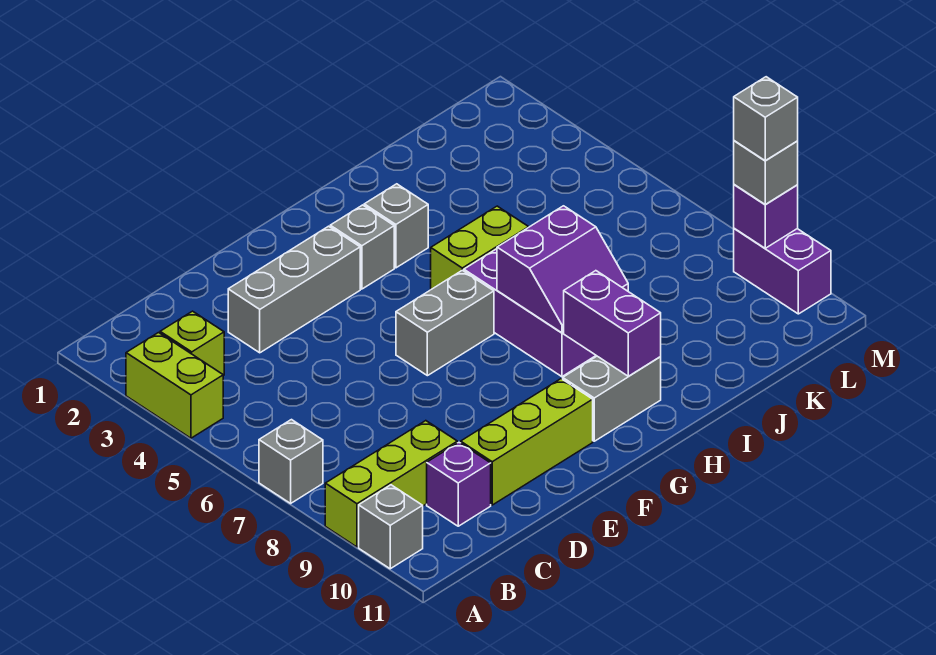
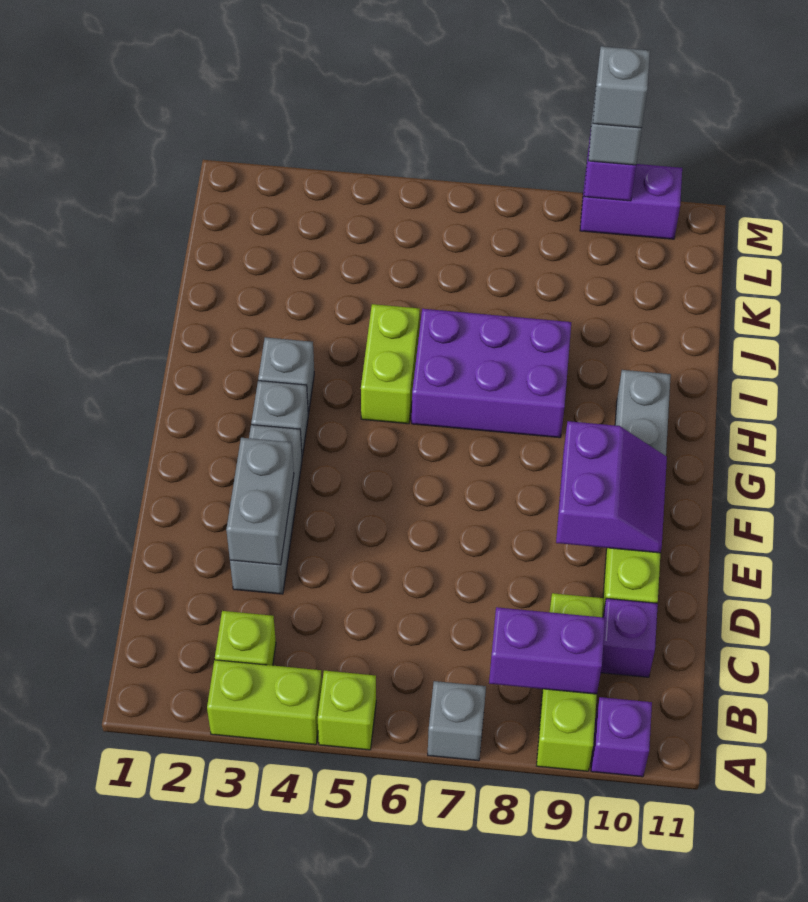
none -> lime 1x1 brick [318,671,376,750]
grey 1x1 brick [359,485,423,569] -> purple 1x1 brick [591,697,652,777]
grey 1x2 brick [396,270,494,376] -> grey 1x2 brick moved to [226,438,294,565]
purple 2x2 slope [497,206,628,333] -> purple 2x2 slope moved to [556,421,667,553]
purple 1x2 brick [564,271,661,376] -> purple 1x2 brick moved to [489,607,605,694]

